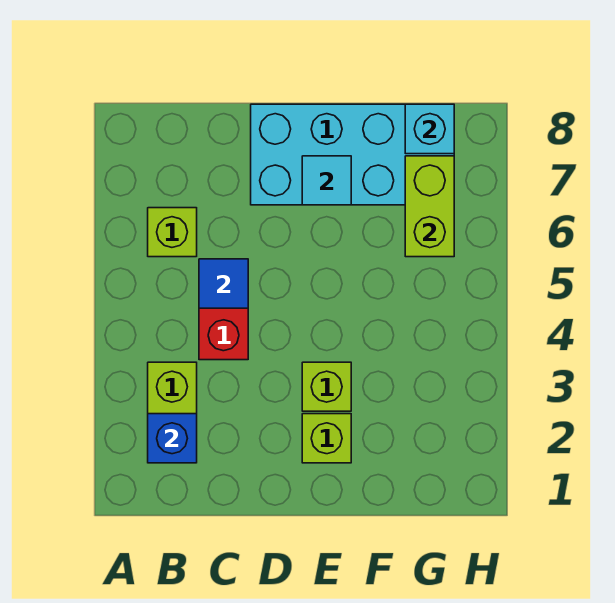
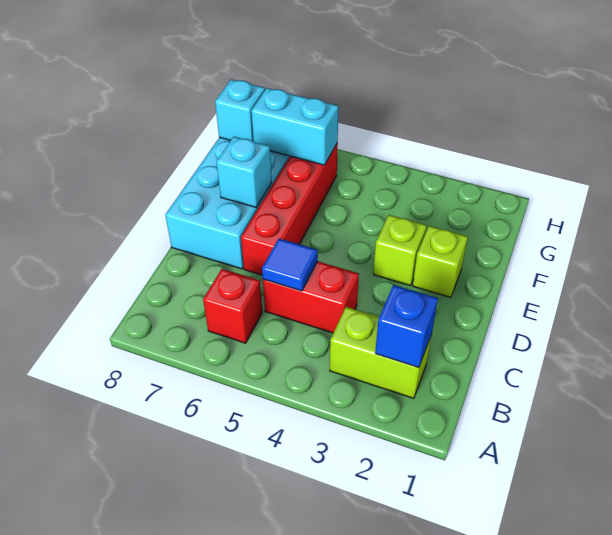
lime 1x1 brick [148,208,197,257] -> red 1x1 brick [203,269,262,343]
none -> red 1x4 brick [241,143,338,275]
cyan 1x1 tile [302,156,351,205] -> cyan 1x1 brick [217,137,272,207]
lime 1x2 brick [405,156,454,257] -> cyan 1x2 brick [251,88,339,165]

